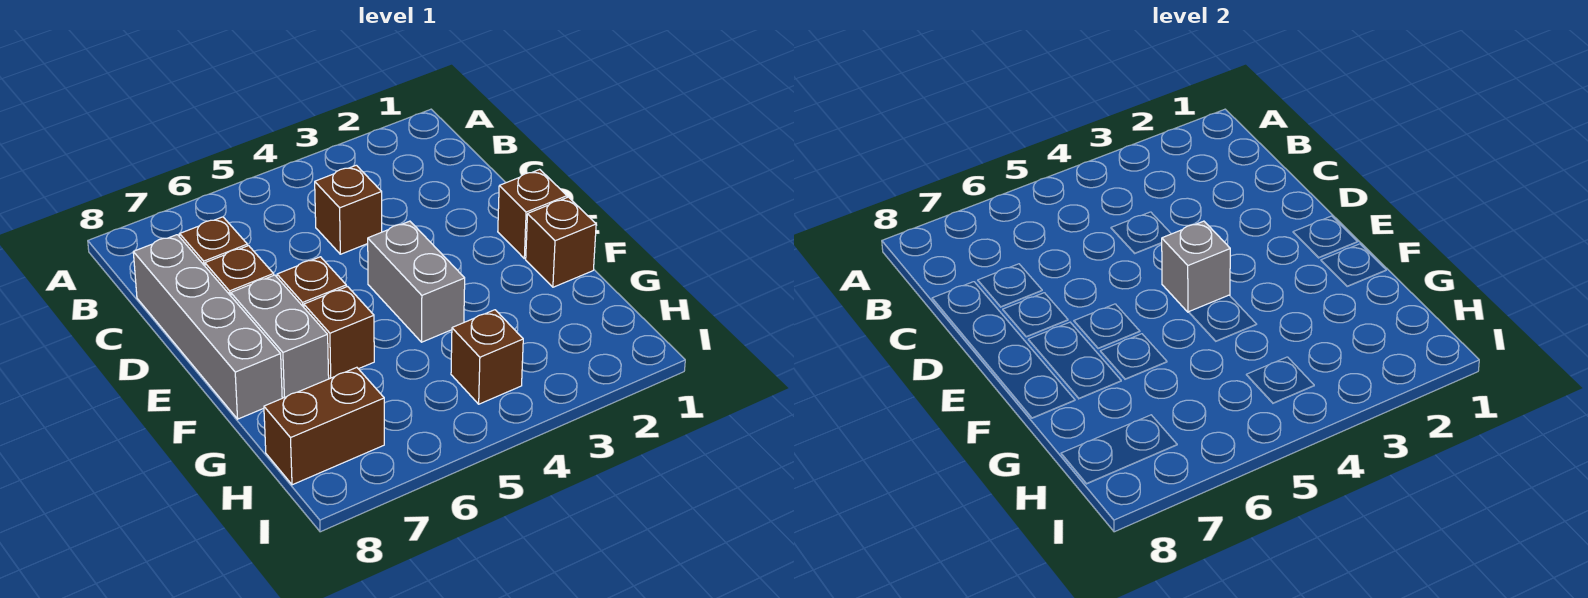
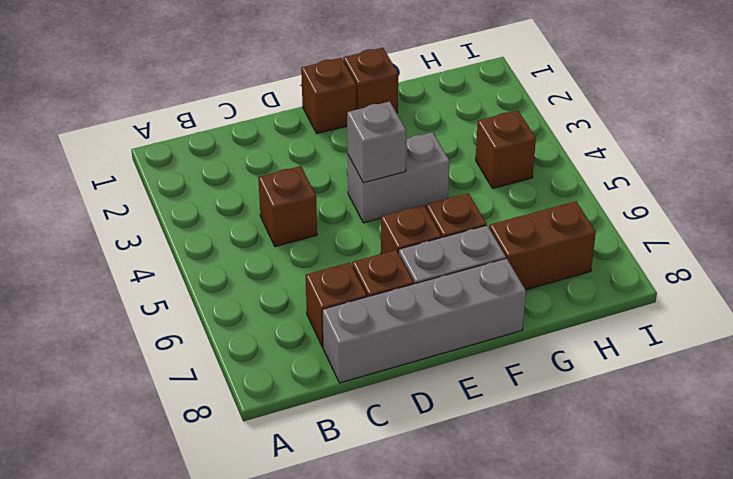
brown 1x2 brick [264,367,384,485] -> brown 1x2 brick turned to [489,201,596,290]

